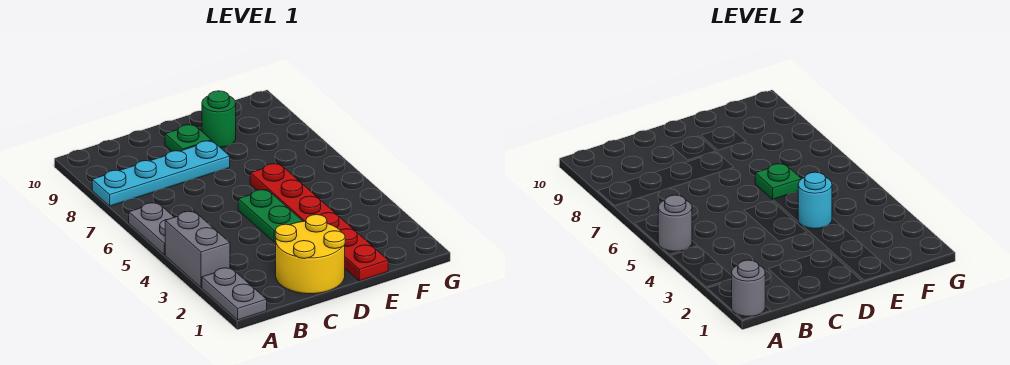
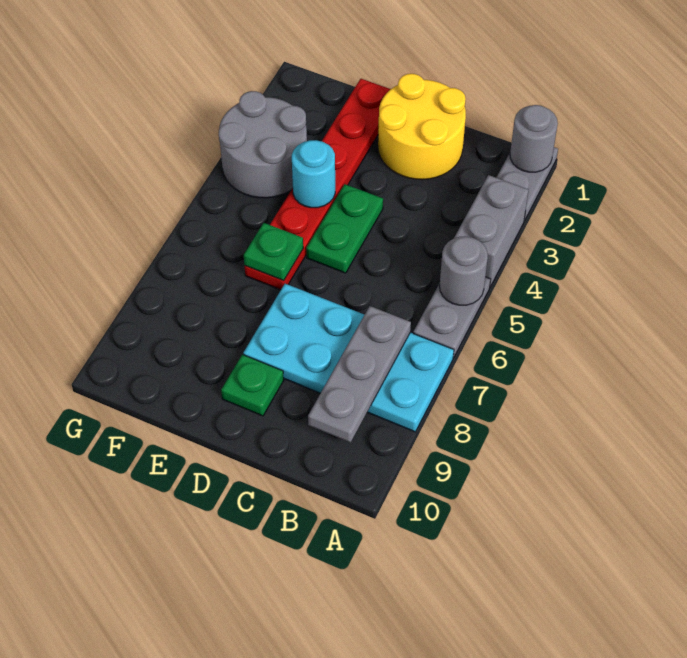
cyan 1x4 plate [92,141,230,206] -> cyan 2x4 plate [243,284,454,432]
none -> grey 1x3 plate [308,306,411,442]
green 1x1 round brick [202,91,236,147] -> none
none -> grey 2x2 round brick [219,91,307,198]

